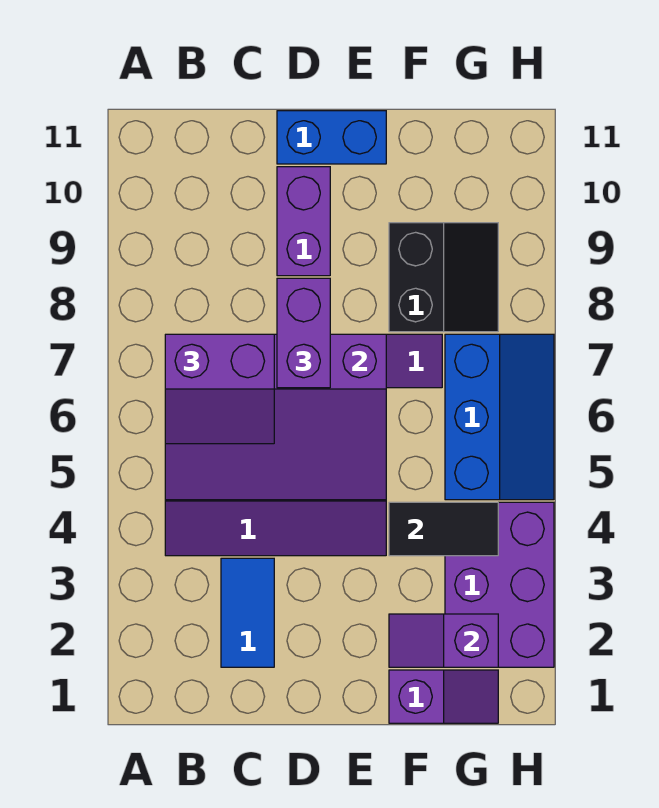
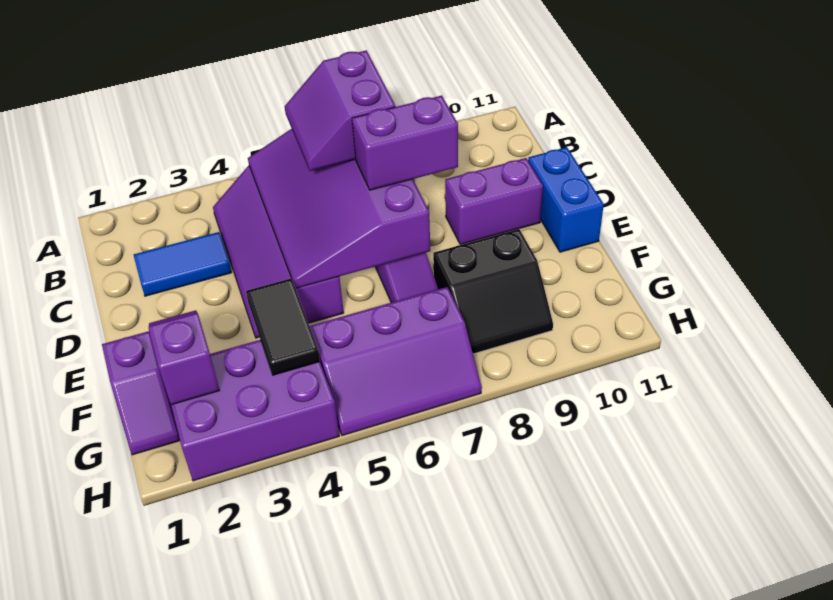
blue 2x3 slope [445,334,554,500] -> purple 2x3 slope [310,287,482,436]

